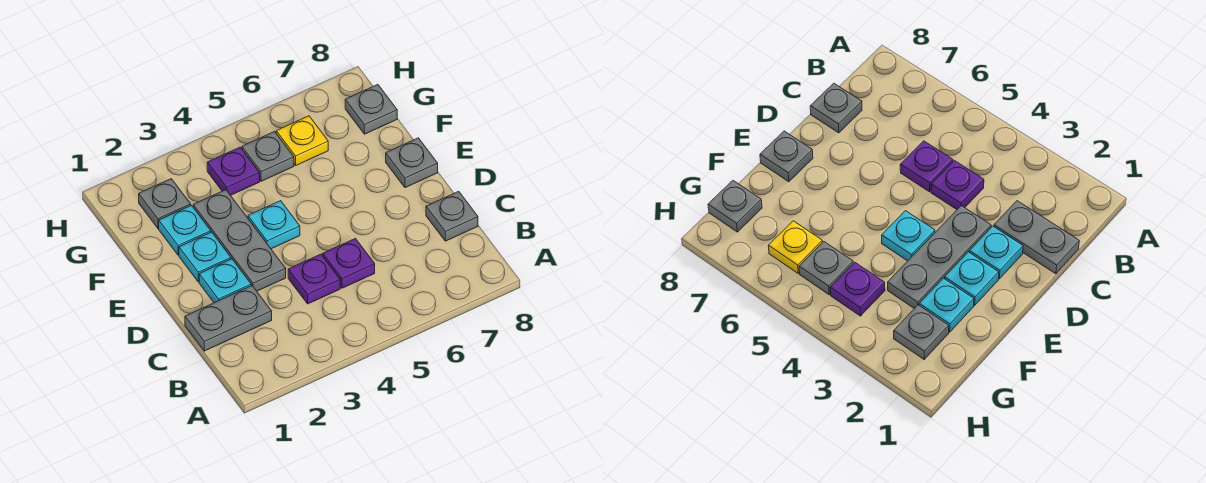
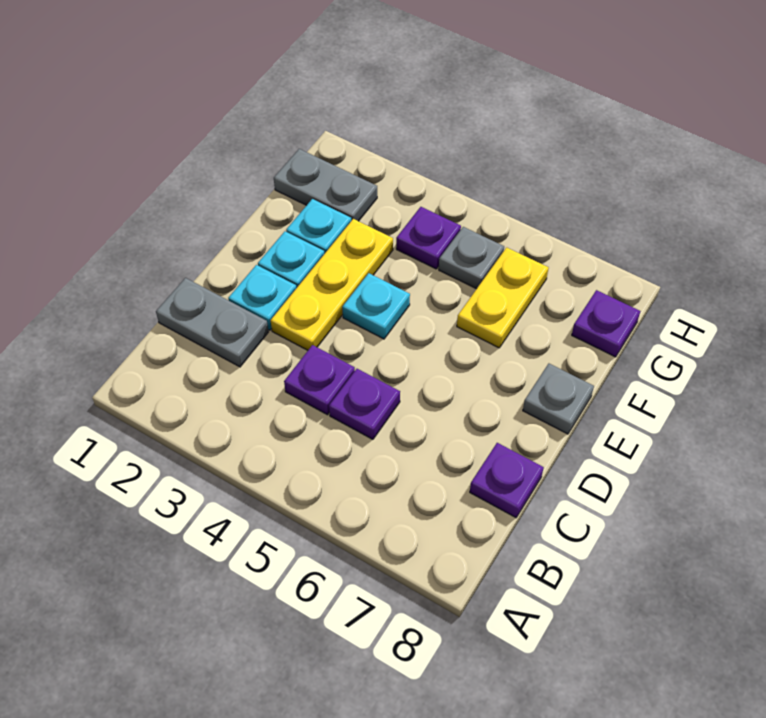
grey 1x1 plate [426,191,478,241] -> purple 1x1 plate [470,443,544,518]
grey 1x3 plate [193,190,286,291] -> yellow 1x3 plate [271,219,393,350]
grey 1x1 plate [139,179,191,228] -> grey 1x2 plate [274,149,377,221]
yellow 1x1 plate [276,116,328,165] -> yellow 1x2 plate [457,247,549,348]
grey 1x1 plate [345,84,397,134] -> purple 1x1 plate [572,290,640,357]

